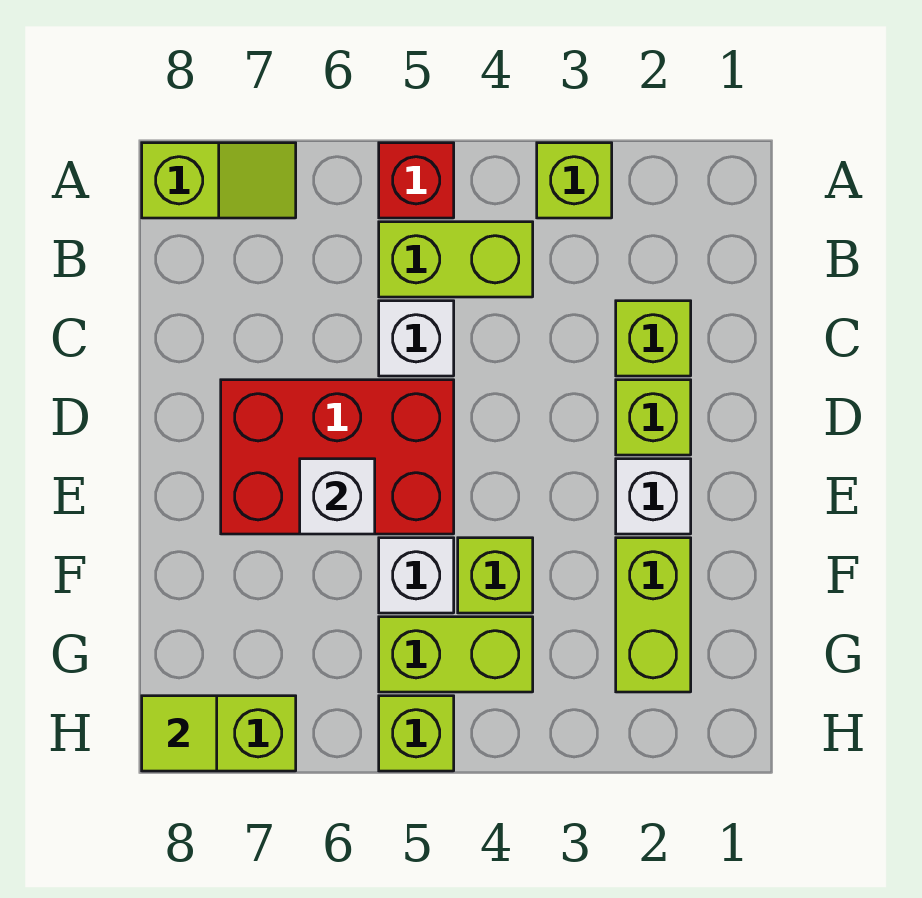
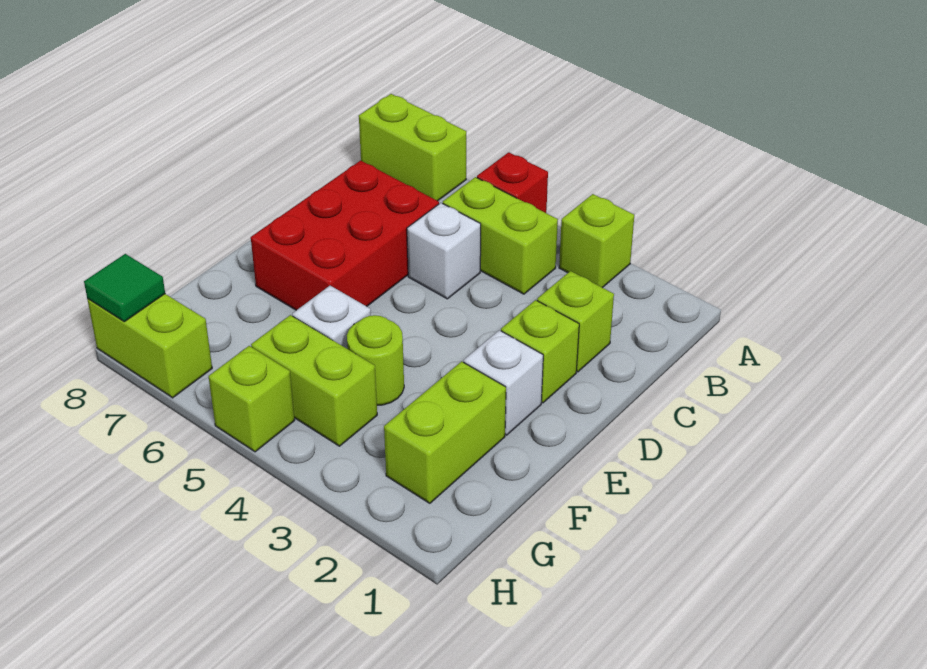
lime 1x2 slope [142,143,296,218] -> lime 1x2 brick [359,94,466,201]
red 2x3 brick [221,380,454,534] -> red 2x3 brick turned to [251,160,439,310]
white 1x1 brick [300,459,375,534] -> none
lime 1x1 brick [458,538,533,613] -> lime 1x1 round brick [347,315,404,405]
lime 1x1 tile [142,696,217,771] -> green 1x1 tile [84,254,165,322]

